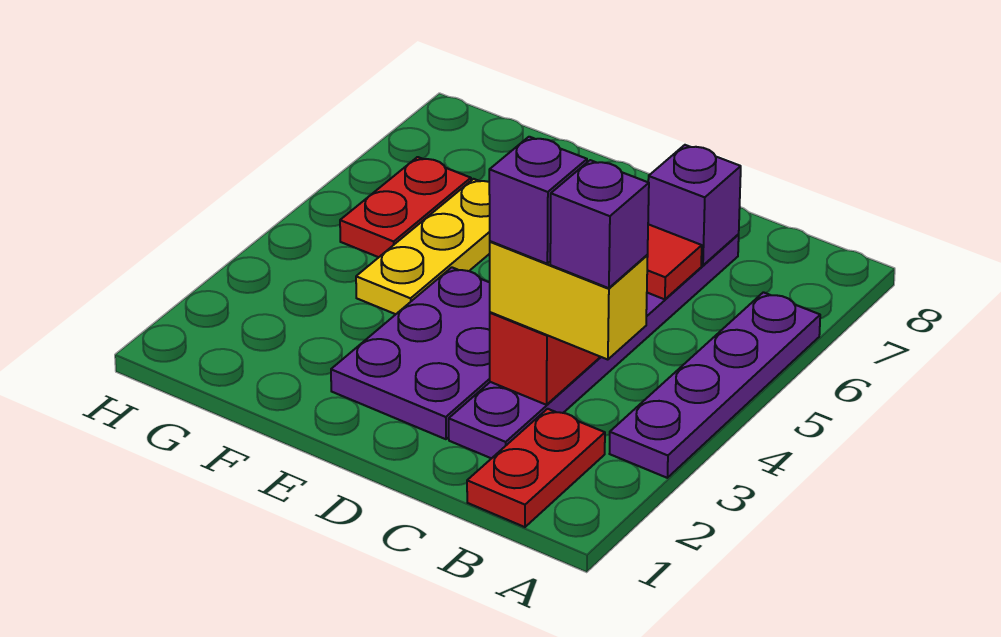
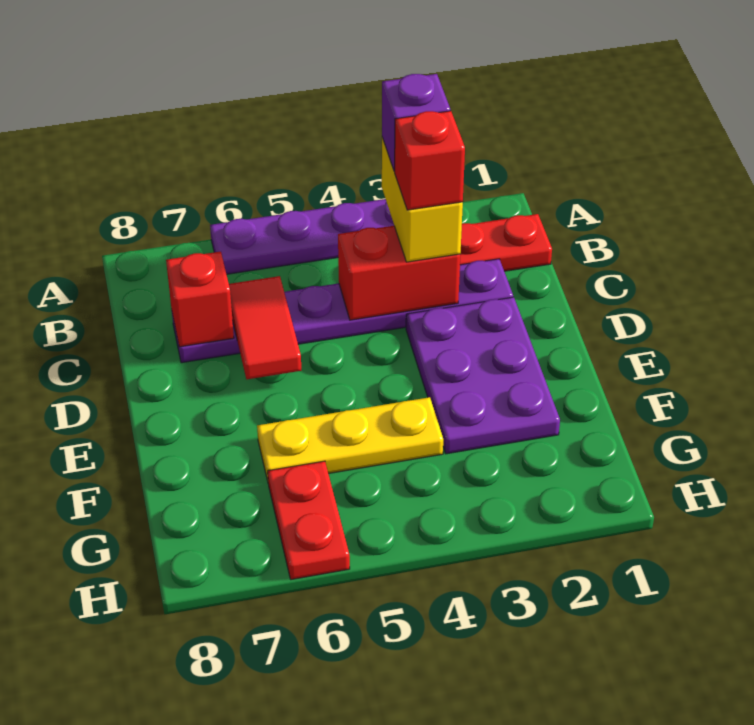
purple 1x1 brick [489,137,587,264] -> red 1x1 brick [395,111,465,210]
purple 1x1 brick [648,145,741,265] -> red 1x1 brick [166,252,234,347]
purple 2x3 plate [331,267,490,439] -> purple 2x3 plate turned to [406,297,560,454]
red 1x2 plate [340,157,471,257] -> red 1x2 plate turned to [268,461,350,580]

